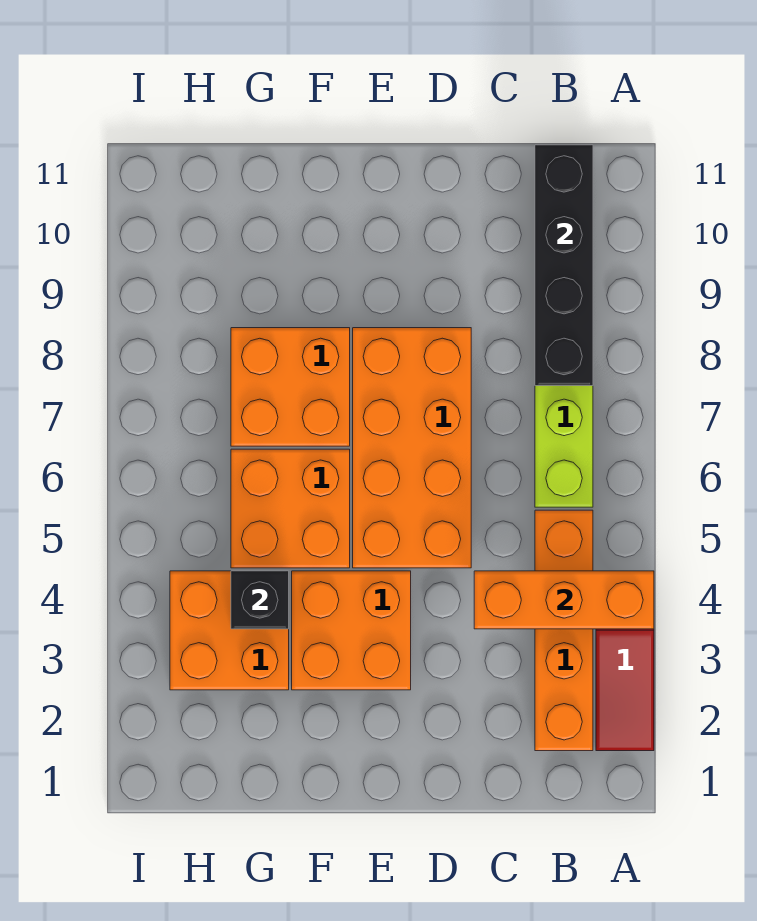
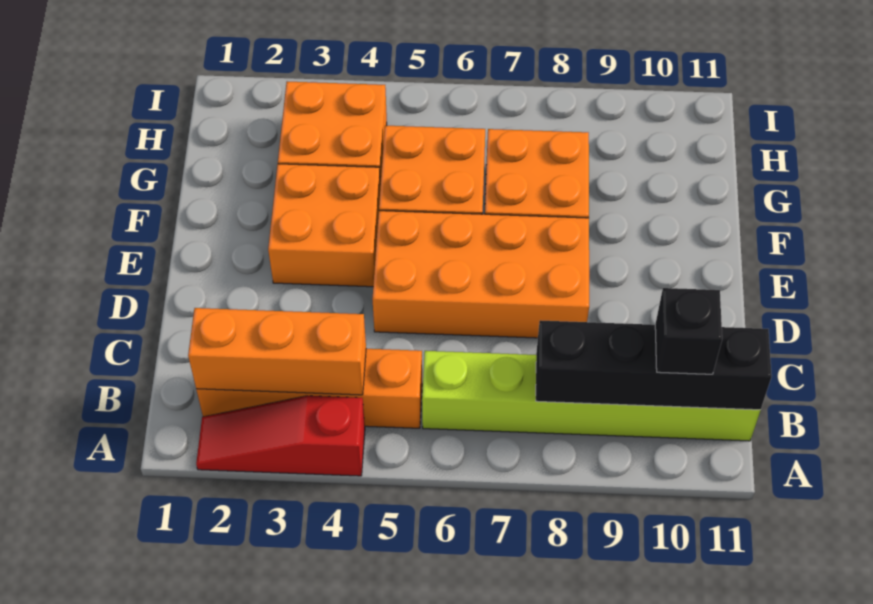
orange 1x3 brick [474,571,654,629] -> orange 1x3 brick turned to [188,308,366,395]
black 1x1 brick [231,571,289,629] -> black 1x1 brick moved to [655,288,722,374]

